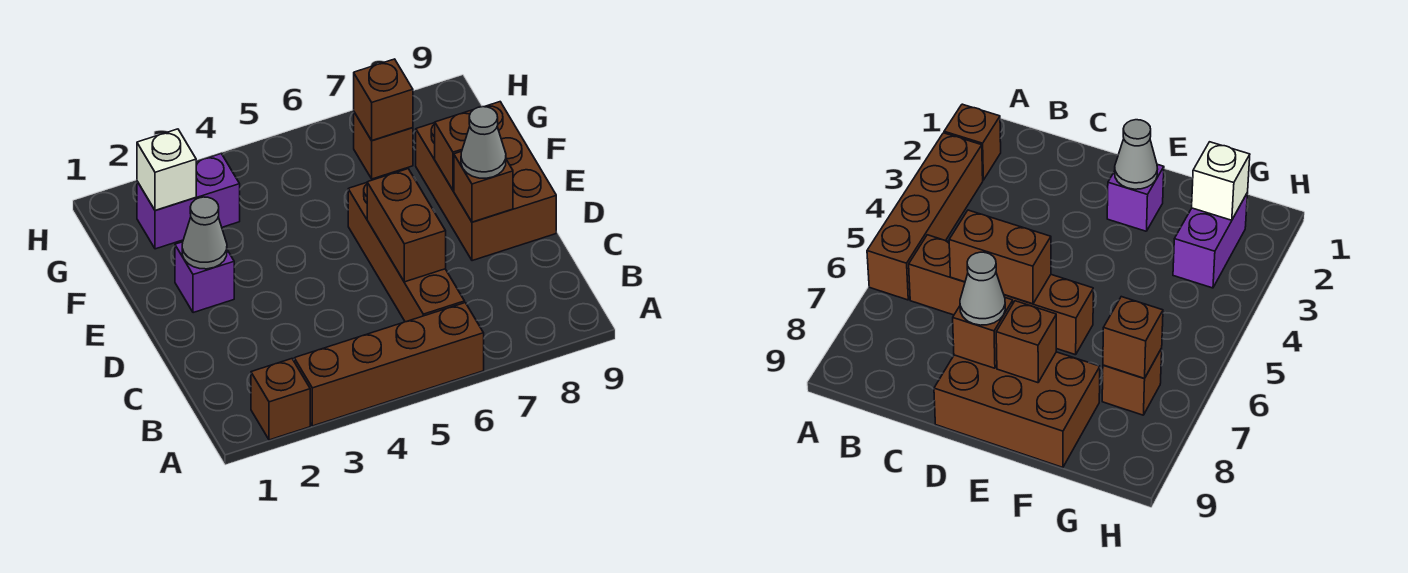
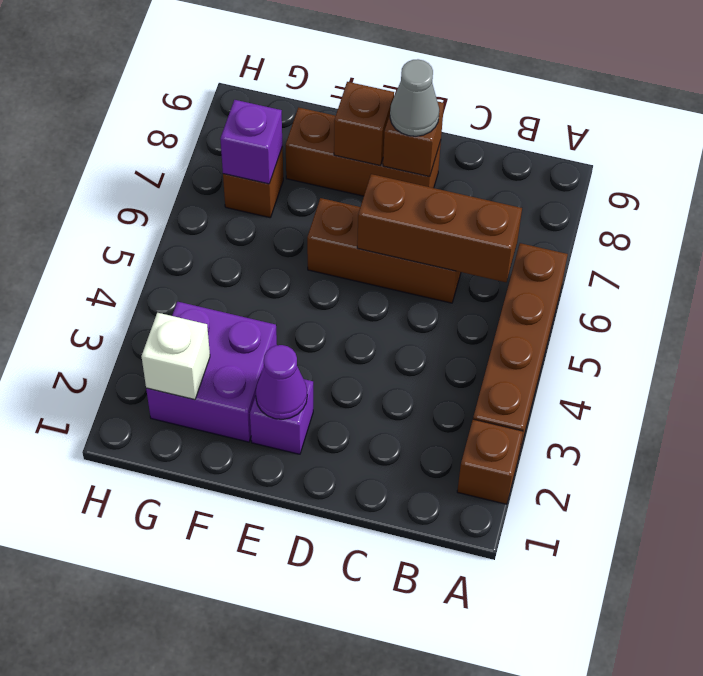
brown 1x4 brick [348,183,465,322] -> brown 1x3 brick [307,198,461,303]
brown 1x2 brick [367,169,446,282] -> brown 1x3 brick [357,174,522,282]
brown 2x3 brick [416,102,556,261] -> brown 1x3 brick [286,107,441,196]
grey 1x1 cone [182,197,227,269] -> purple 1x1 cone [256,345,307,419]
purple 1x2 brick [137,154,240,249] -> purple 2x2 brick [146,302,277,442]
brown 1x1 brick [354,59,413,141] -> purple 1x1 brick [220,100,282,184]

